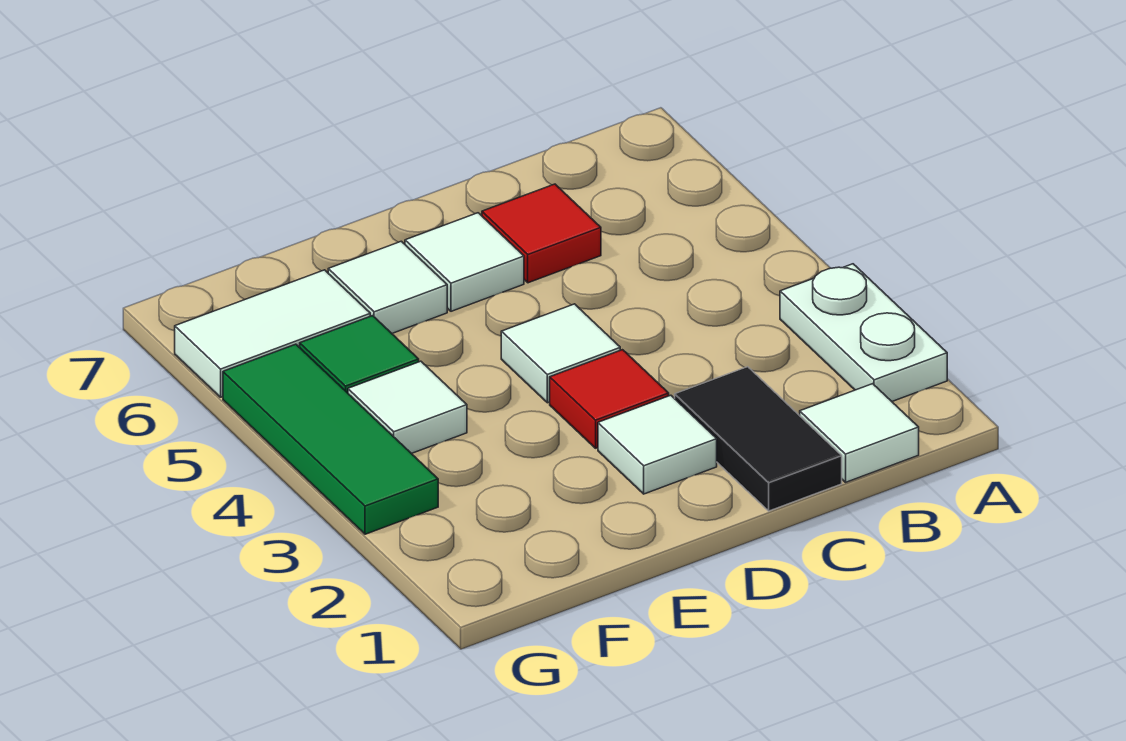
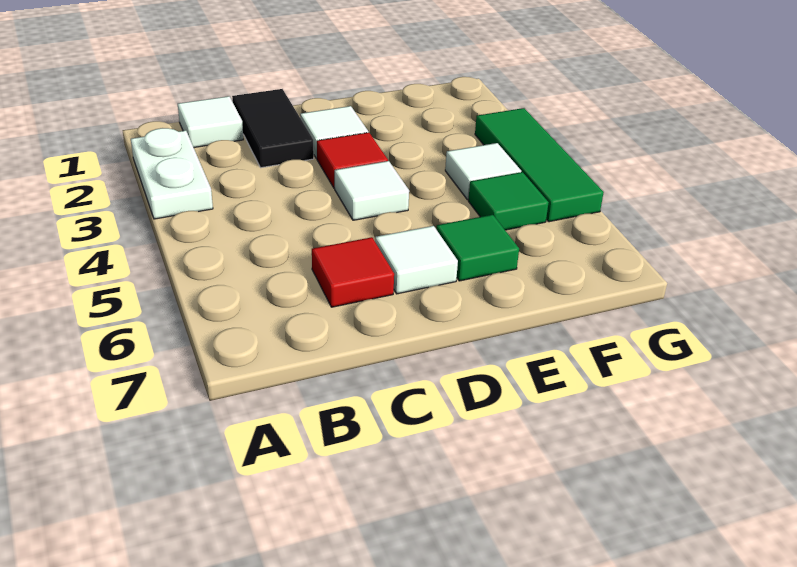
white 1x1 tile [328,241,447,333] -> green 1x1 tile [436,215,519,281]
white 1x2 tile [175,270,370,397] -> none

